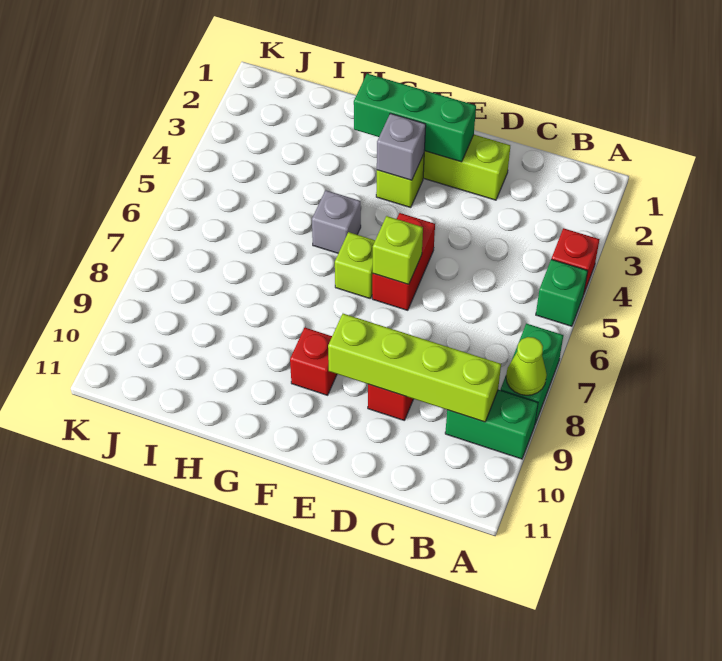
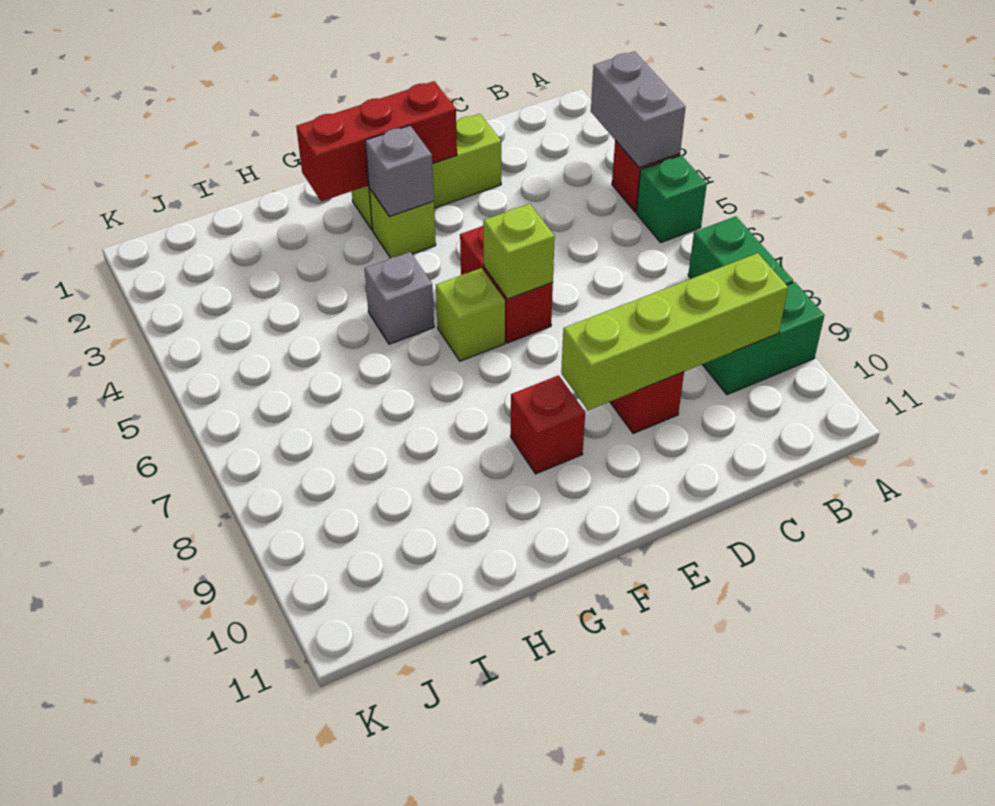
none -> grey 1x2 brick [591,51,686,168]
lime 1x1 cone [506,337,547,395] -> none
green 1x3 brick [354,74,476,162] -> red 1x3 brick [296,81,457,201]

